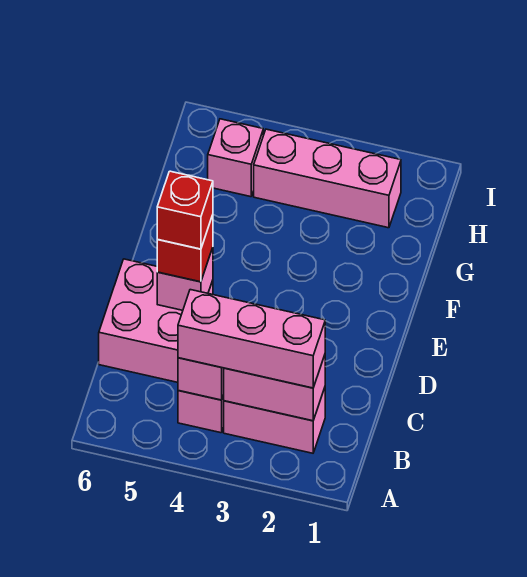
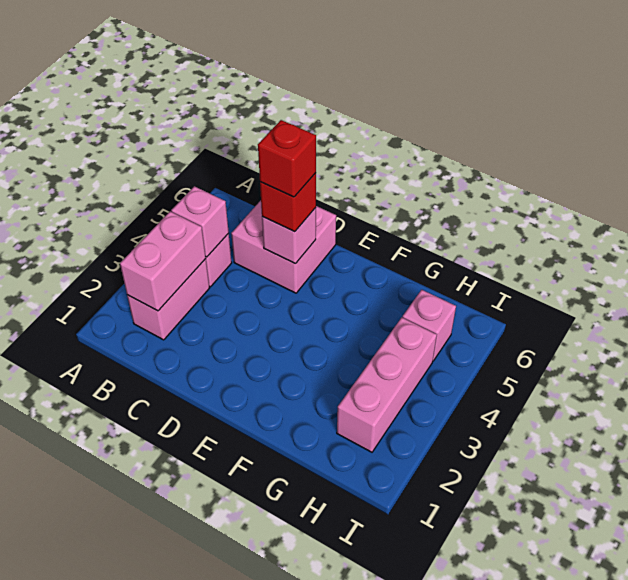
pink 1x3 brick [178,290,325,388] -> none

